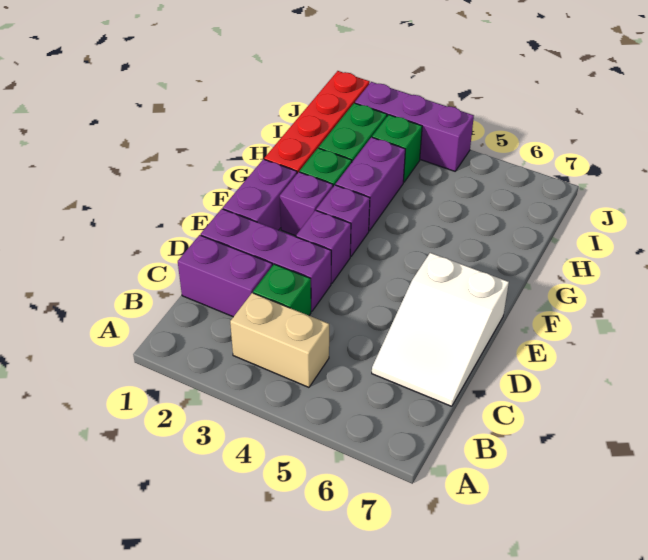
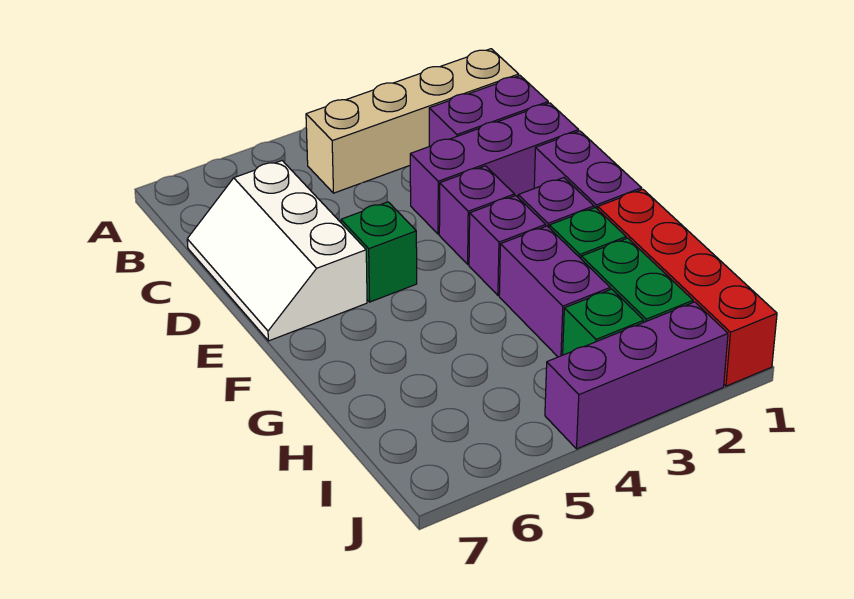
tan 1x2 brick [230,293,329,387] -> tan 1x4 brick [306,49,519,193]
green 1x1 brick [253,264,311,315] -> green 1x1 brick moved to [341,202,417,302]
white 2x3 slope [372,253,509,406] -> white 2x3 slope turned to [187,161,367,341]

